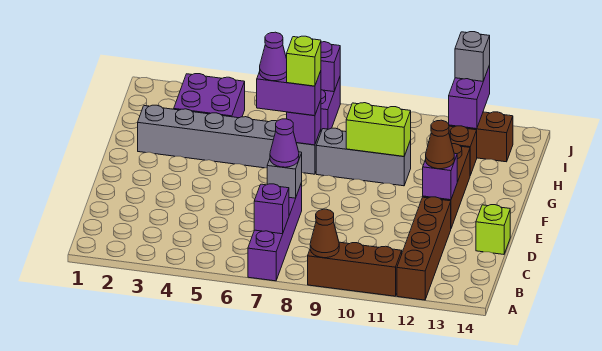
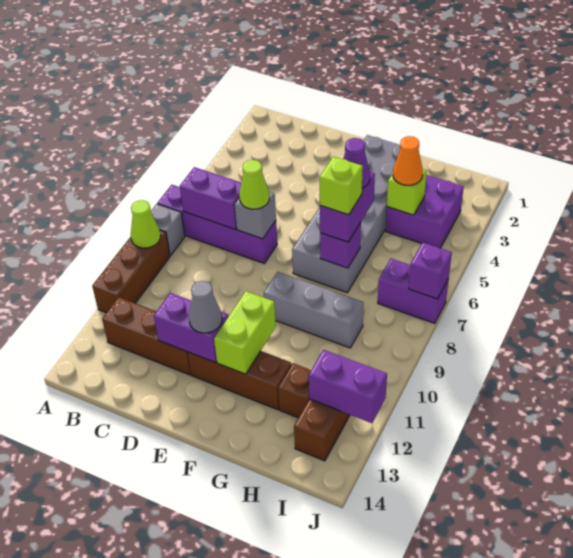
brown 1x1 cone [310,209,339,258] -> lime 1x1 cone [131,200,161,248]
brown 1x4 brick [397,197,451,300] -> brown 1x3 brick [102,297,191,375]
purple 1x1 brick [254,184,289,234] -> purple 1x2 brick [180,167,241,229]
purple 1x1 cone [270,119,299,167] -> lime 1x1 cone [239,160,269,209]
lime 1x1 brick [476,205,510,254] -> lime 1x1 brick moved to [387,169,427,215]
purple 1x1 brick [423,153,457,200] -> purple 1x2 brick [154,293,228,363]
brown 1x1 cone [426,120,454,169] -> grey 1x1 cone [189,281,222,333]
grey 1x6 brick [138,105,321,174] -> grey 2x6 brick [292,135,400,293]
grey 1x3 brick [316,128,411,186] -> grey 1x3 brick turned to [264,272,364,348]
lime 1x2 brick [346,103,411,156] -> lime 1x2 brick moved to [214,291,276,374]
none -> orange 1x1 cone [393,136,423,185]
grey 1x1 brick [455,32,490,81] -> grey 1x1 brick moved to [151,204,185,256]

